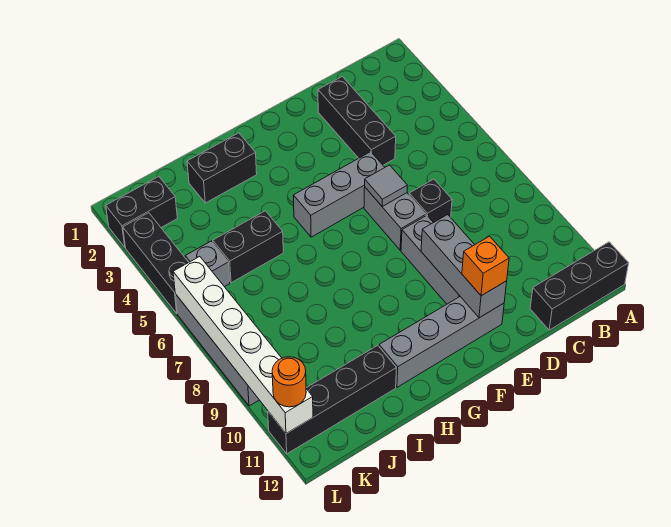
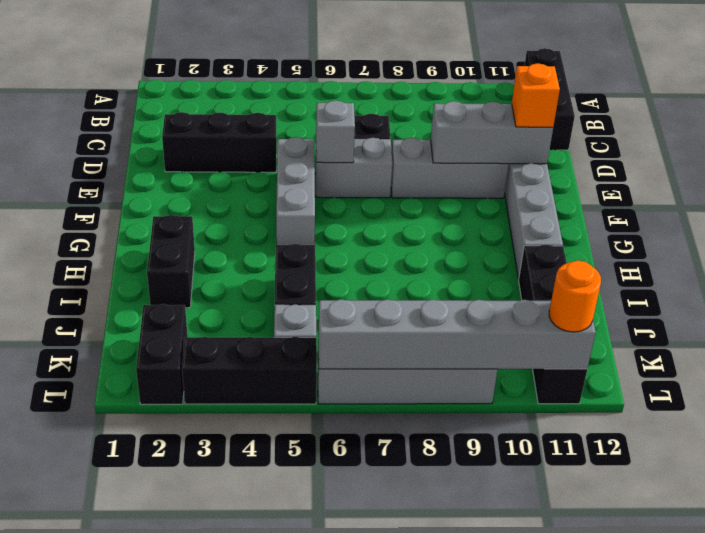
grey 1x1 tile [365,165,407,206] -> grey 1x1 brick [316,100,355,163]
white 1x6 brick [173,257,313,433] -> grey 1x6 brick [319,299,596,369]

